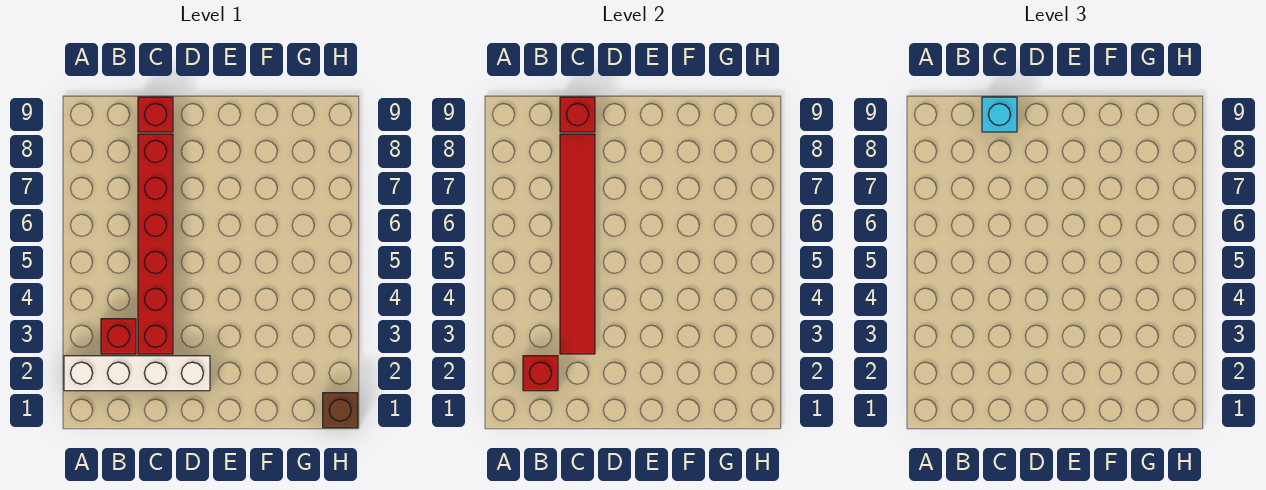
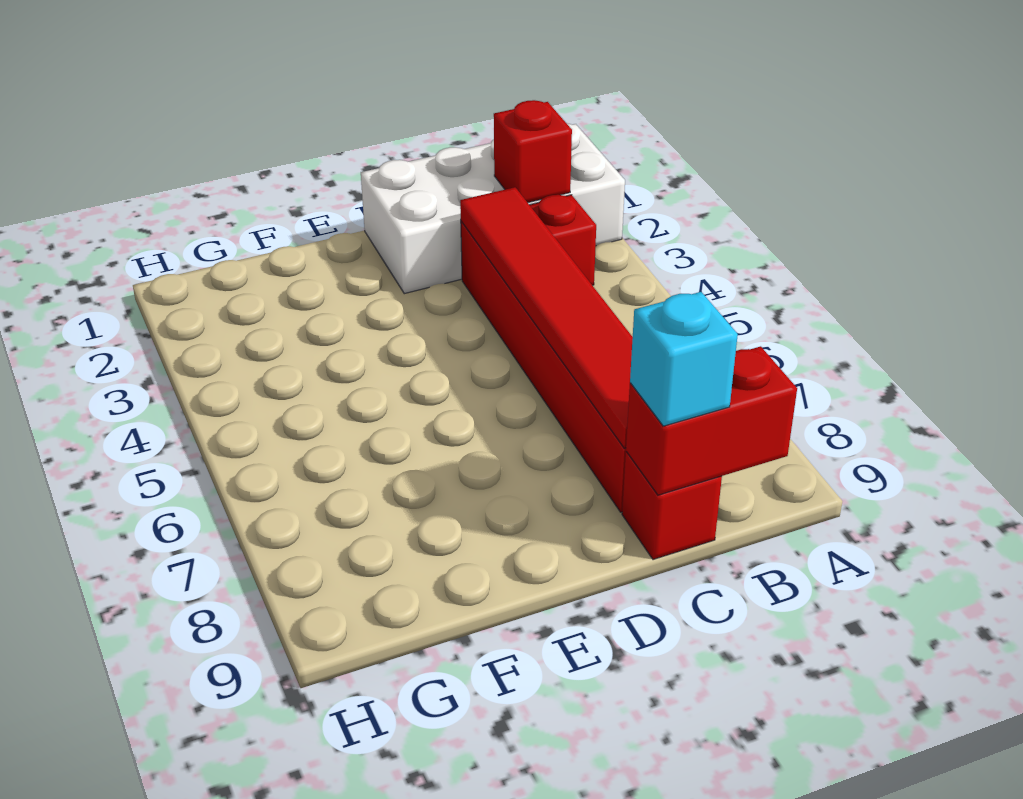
white 1x4 brick [64,356,210,391] -> white 2x4 brick [361,124,625,294]
red 1x1 brick [560,97,595,132] -> red 1x2 brick [626,346,797,495]
brown 1x1 brick [323,393,358,428] -> none

